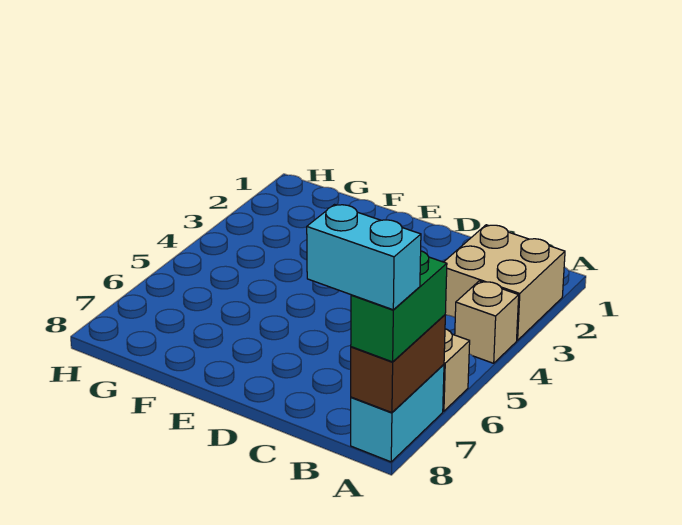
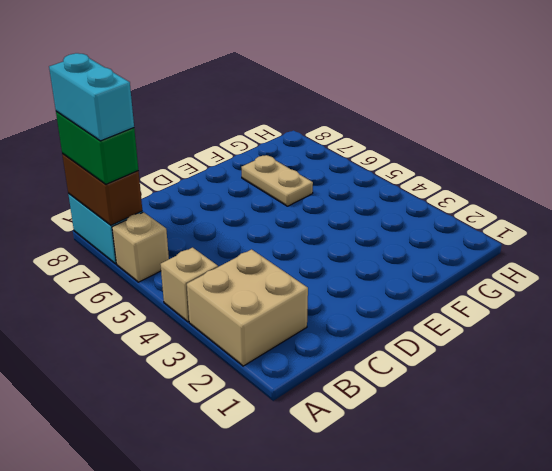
cyan 1x2 brick [307,205,421,310] -> cyan 1x2 brick turned to [49,53,134,141]
none -> tan 1x2 plate [241,155,313,206]

